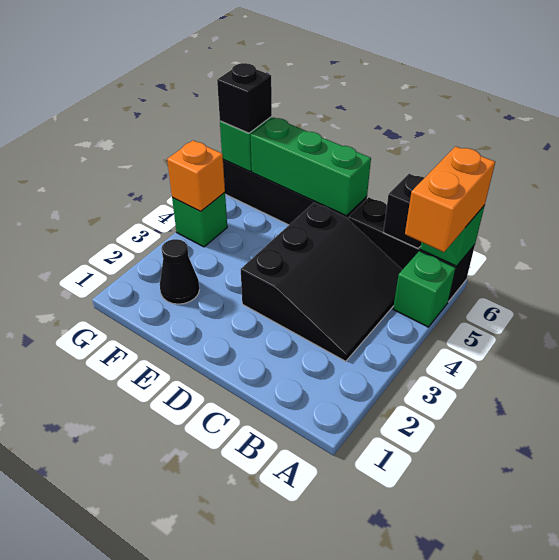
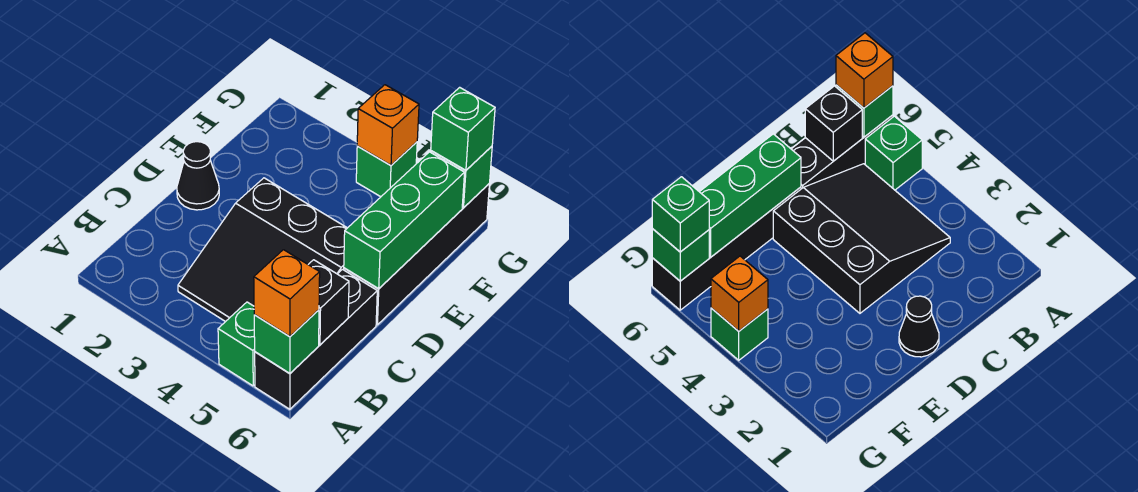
orange 1x2 brick [405,146,495,252] -> orange 1x1 brick [254,250,320,337]
black 1x1 cone [160,239,199,304] -> black 1x1 cone moved to [177,142,219,210]
black 1x1 brick [217,63,272,133] -> green 1x1 brick [431,87,495,170]

